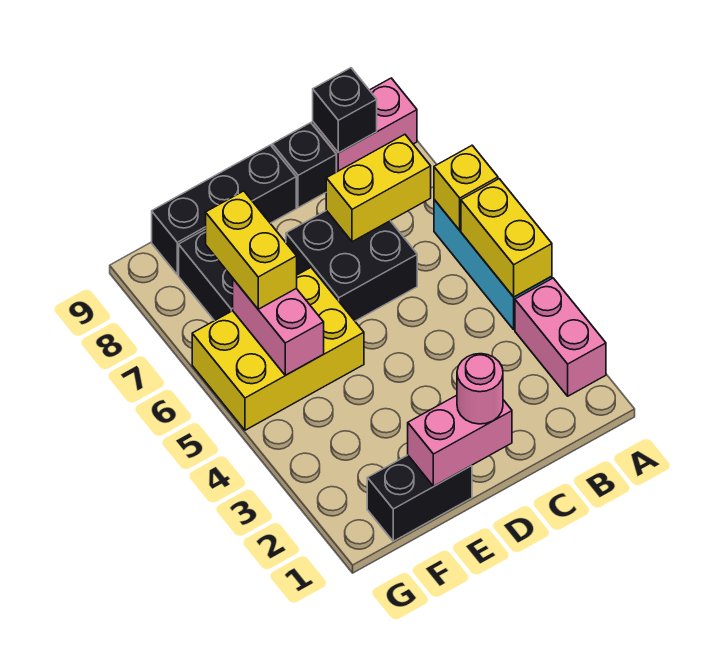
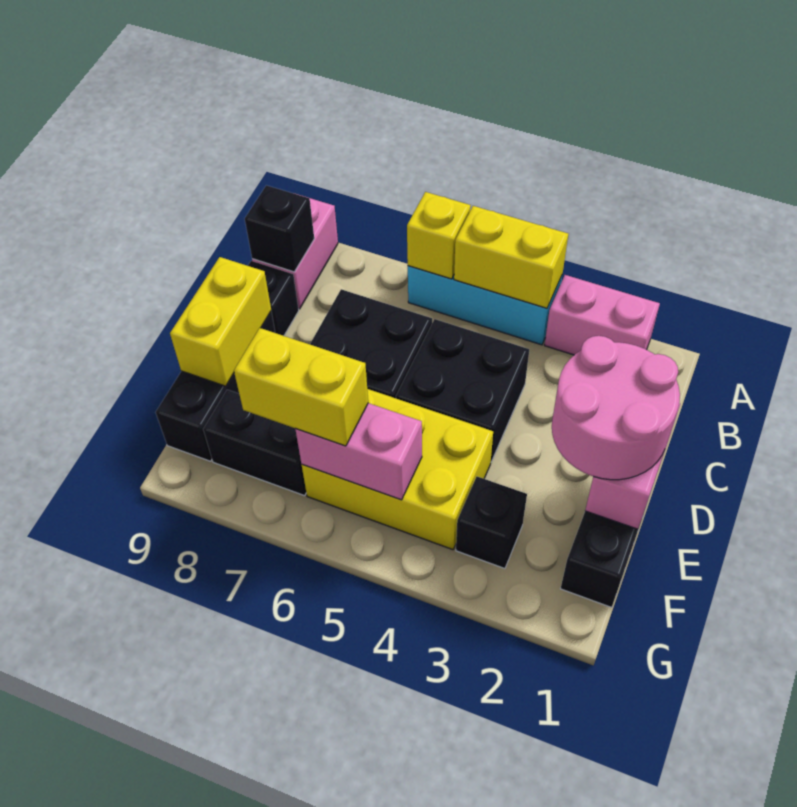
yellow 1x2 brick [326,134,431,242] -> yellow 1x2 brick moved to [170,257,271,386]
none -> black 2x2 brick [396,319,529,462]
pink 1x1 round brick [457,354,503,424] -> pink 2x2 round brick [552,336,680,480]
yellow 2x3 brick [192,268,364,430] -> yellow 2x3 brick turned to [302,389,493,550]
none -> black 1x1 brick [456,477,527,569]

